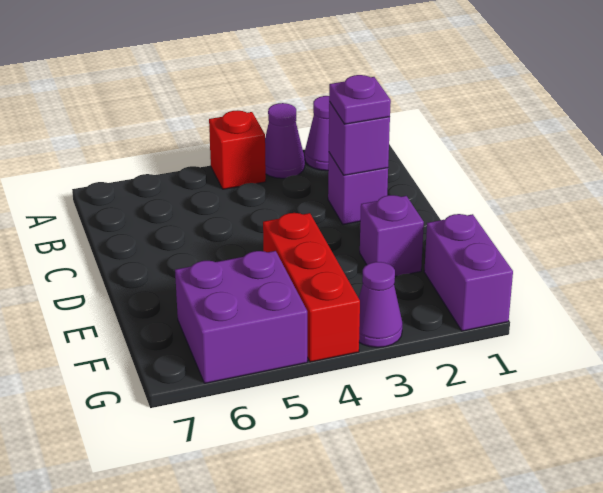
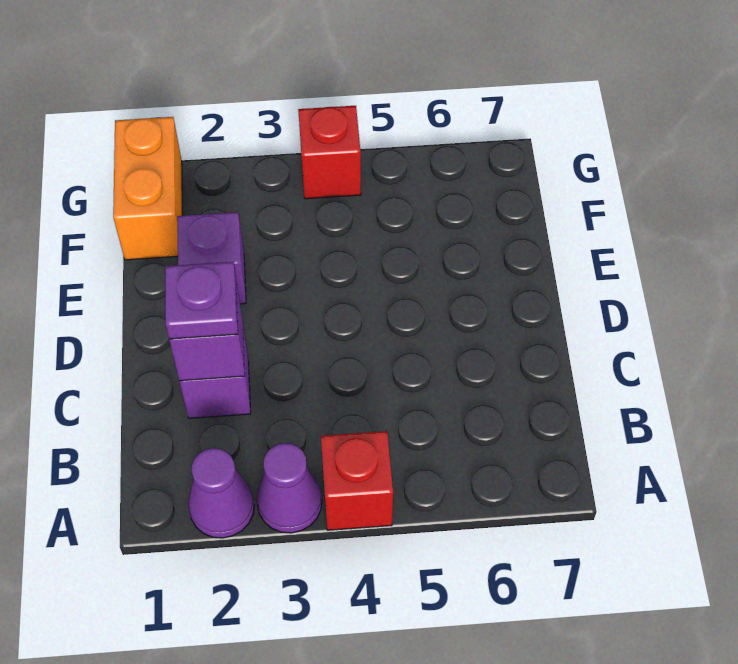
red 1x3 brick [263,213,360,362] -> red 1x1 brick [298,106,361,199]
purple 1x2 brick [424,214,513,331] -> orange 1x2 brick [113,117,183,260]
purple 2x2 brick [175,251,307,383] -> none
purple 1x1 cone [359,262,403,347] -> none

